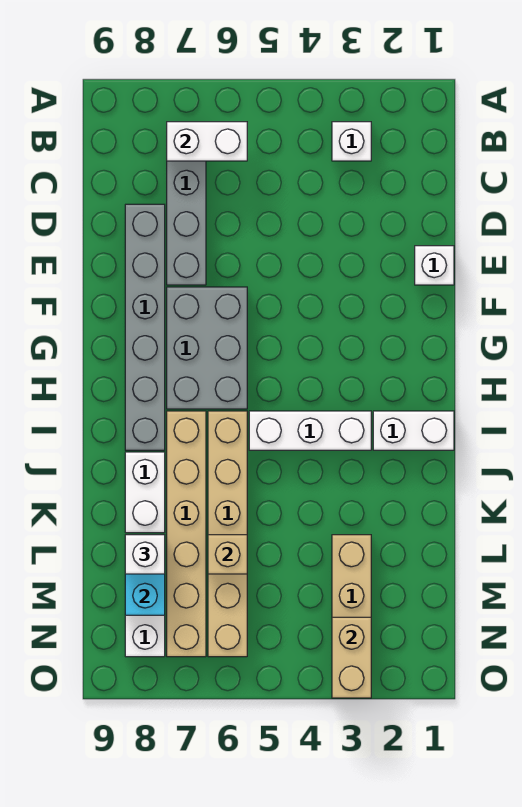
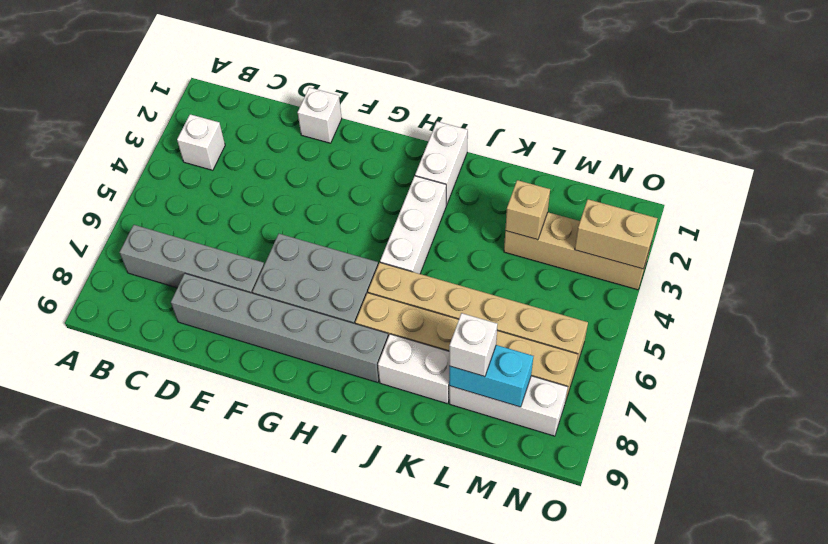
white 1x2 brick [167,122,247,161] -> none
tan 1x1 brick [208,535,247,574] -> tan 1x1 brick moved to [505,180,550,240]

